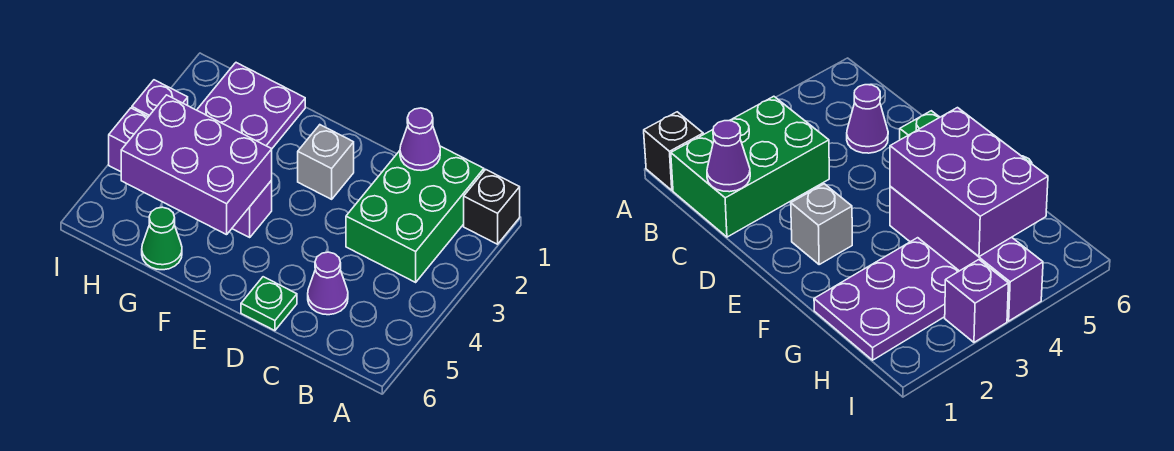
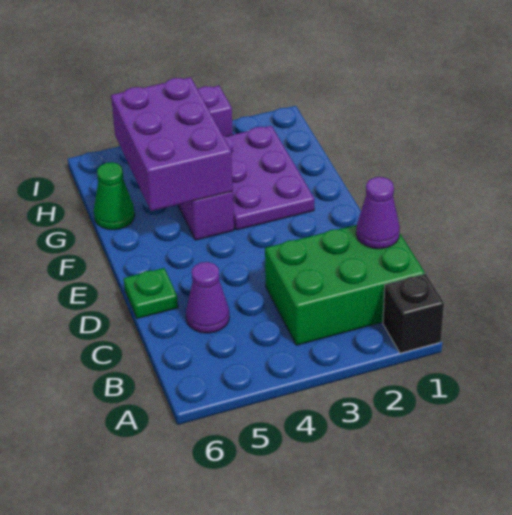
grey 1x1 brick [298,125,354,199] -> none
purple 2x3 plate [197,63,305,149] -> purple 2x3 plate turned to [223,126,314,230]

